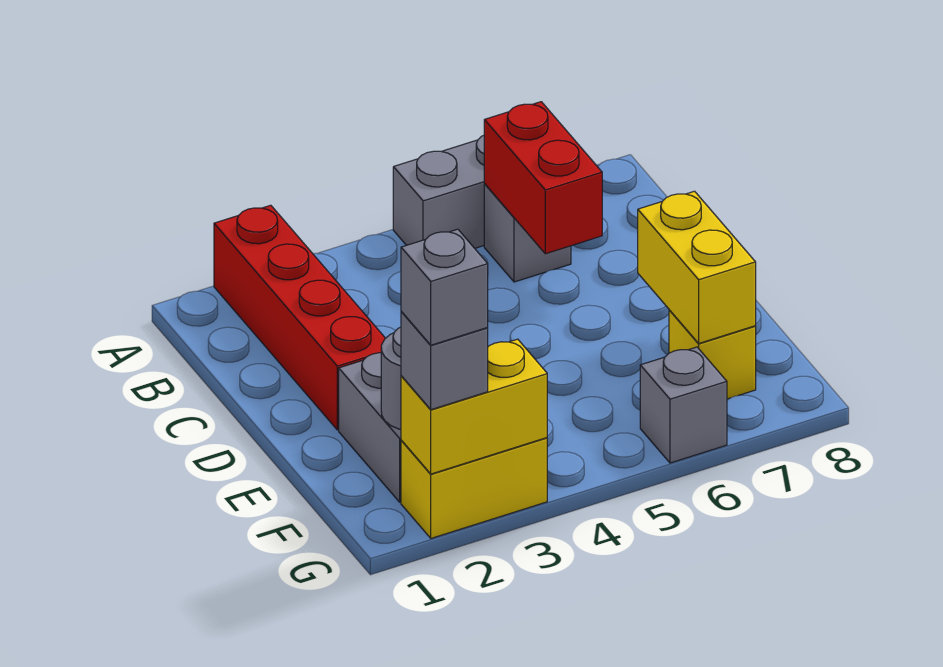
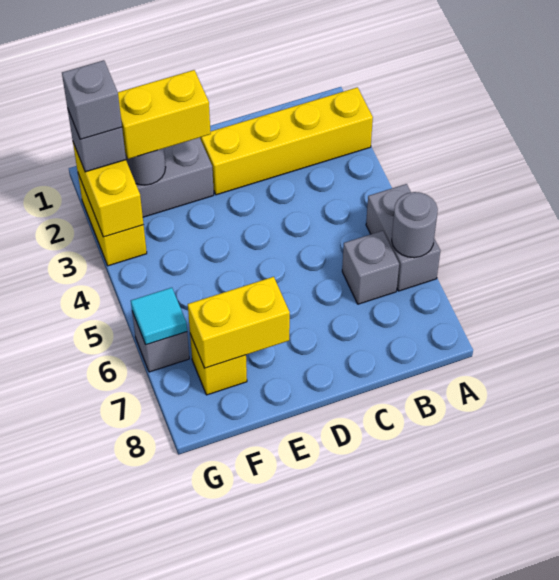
red 1x4 brick [214,205,385,430] -> yellow 1x4 brick [201,87,373,195]
none -> grey 1x1 round brick [392,192,438,258]
red 1x2 brick [484,102,602,254] -> none
none -> yellow 1x2 brick [118,70,211,159]
none -> cyan 1x1 tile [131,288,187,345]

